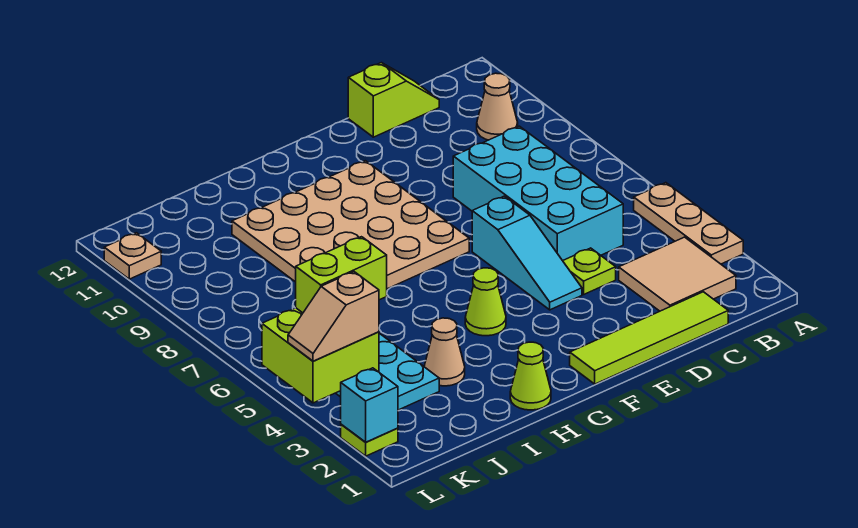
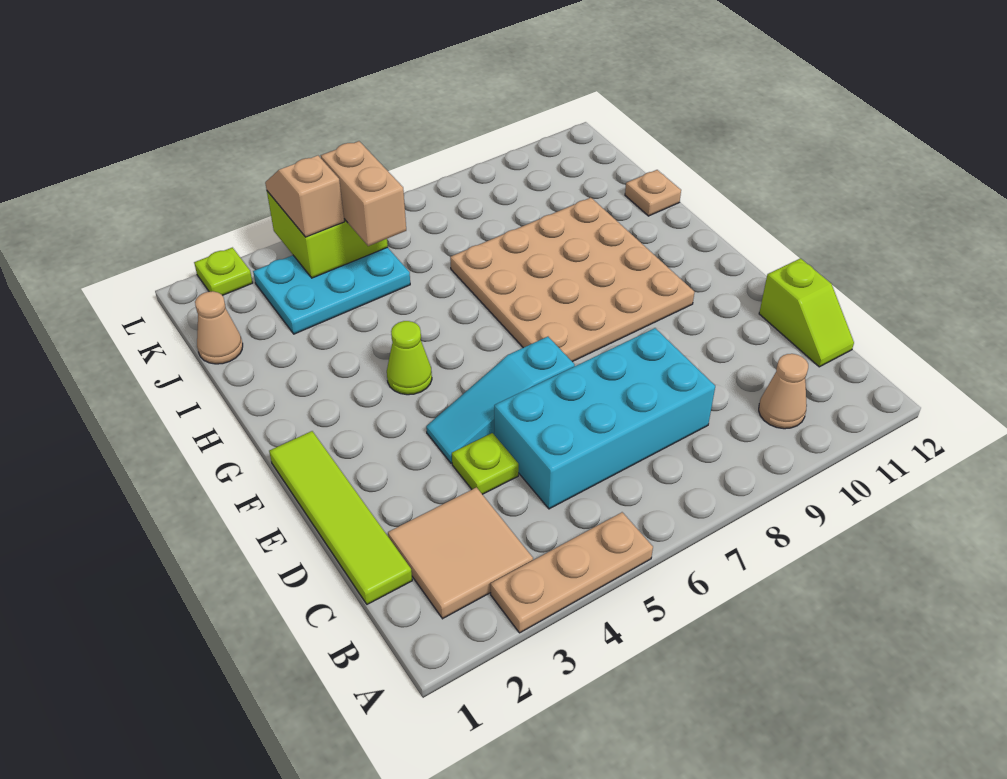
lime 1x1 cone [510,342,551,410] -> none
tan 1x1 cone [424,318,465,386] -> tan 1x1 cone moved to [195,291,243,364]
lime 1x2 brick [296,237,387,313] -> tan 1x2 brick [321,141,406,246]
cyan 1x1 brick [341,368,398,442] -> none
tan 1x1 plate [104,233,161,279] -> tan 1x1 plate moved to [625,170,681,216]

